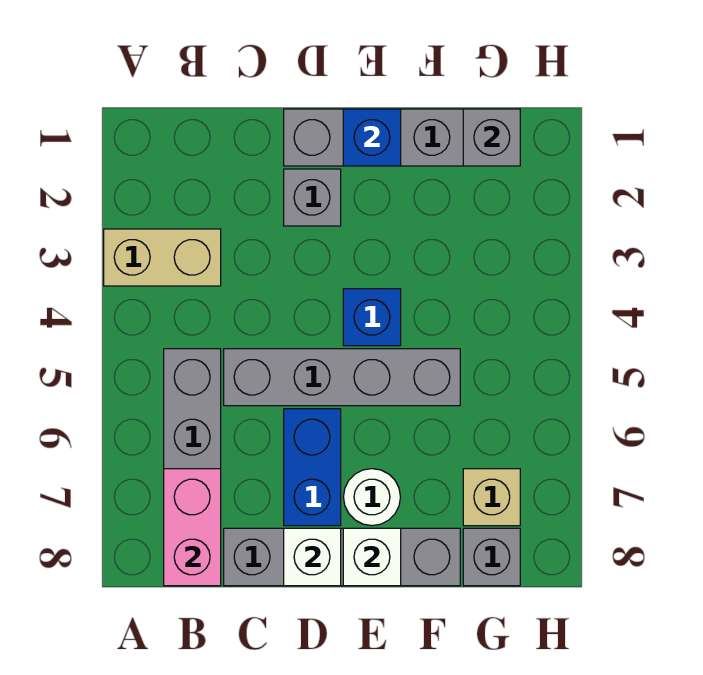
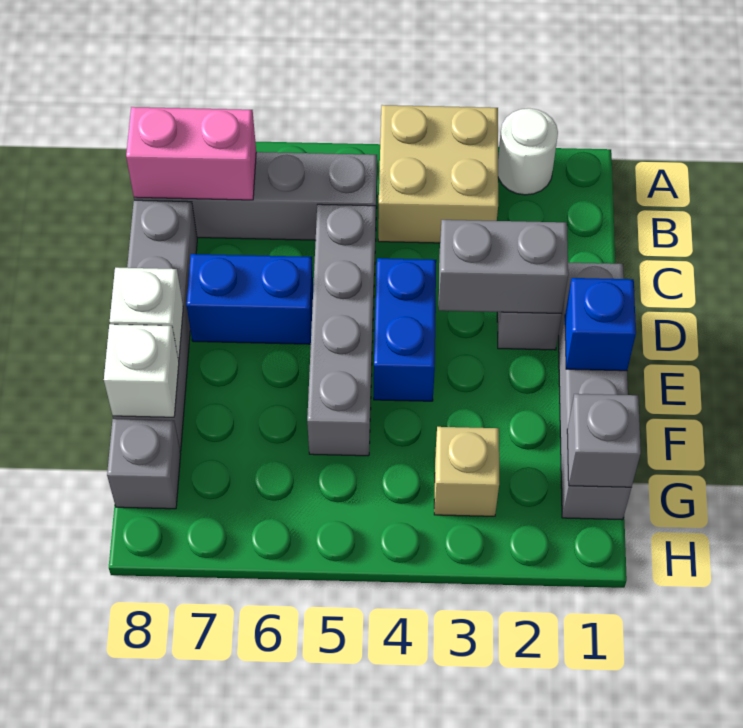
tan 1x2 brick [104,229,221,286] -> tan 2x2 brick [378,105,498,243]
none -> grey 1x2 brick [439,220,568,314]
white 1x1 brick [284,528,341,586] -> white 1x1 brick moved to [104,324,179,417]
blue 1x1 brick [343,289,401,346] -> blue 1x2 brick [374,258,436,401]
white 1x1 round brick [344,469,400,526] -> white 1x1 round brick moved to [498,108,558,195]
tan 1x1 brick [463,469,520,526] -> tan 1x1 brick moved to [434,427,499,516]

